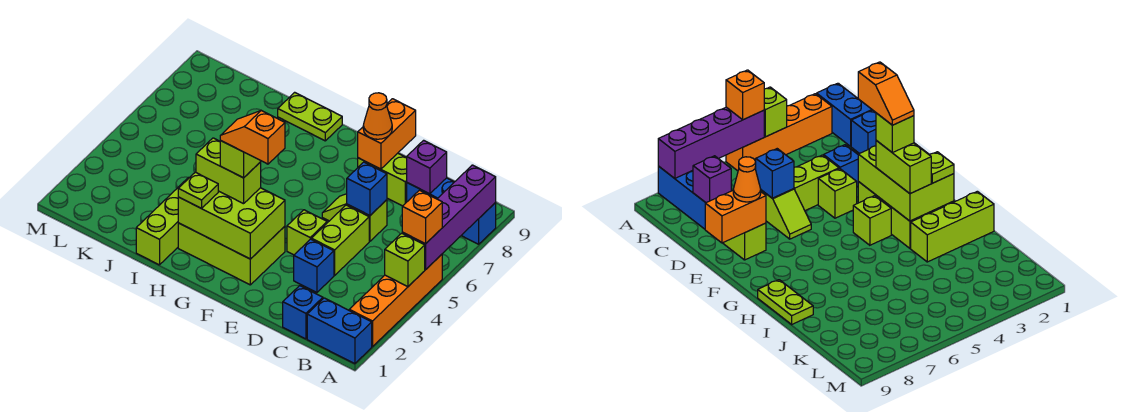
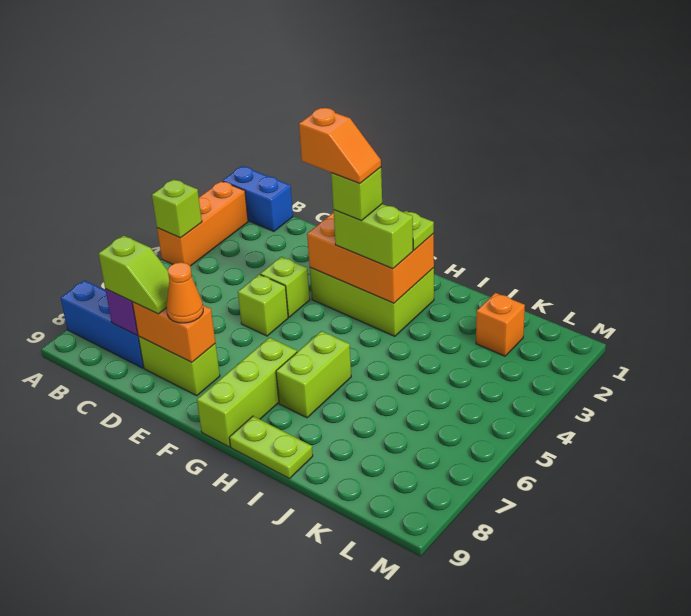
orange 1x4 brick [349,254,442,347] -> orange 1x3 brick [157,181,248,266]
purple 1x4 brick [402,165,496,270] -> none
orange 1x1 brick [402,190,442,244] -> orange 1x1 brick moved to [476,293,525,356]
blue 1x1 brick [283,286,323,339] -> none
blue 1x1 brick [294,239,334,292] -> none
lime 1x2 brick [311,205,369,275] -> lime 1x2 brick moved to [276,331,351,418]
lime 1x2 slope [322,194,387,241] -> lime 1x2 slope moved to [99,236,169,314]
blue 1x1 brick [347,162,387,216] -> none
orange 1x2 brick [358,99,416,169] -> orange 1x2 brick turned to [132,302,215,362]
lime 2x3 brick [178,188,285,259] -> orange 2x3 brick [307,212,434,303]
lime 1x1 brick [853,196,891,245] -> lime 1x1 brick moved to [238,274,288,336]
lime 1x3 brick [136,178,189,265] -> lime 1x3 brick moved to [197,338,297,447]

